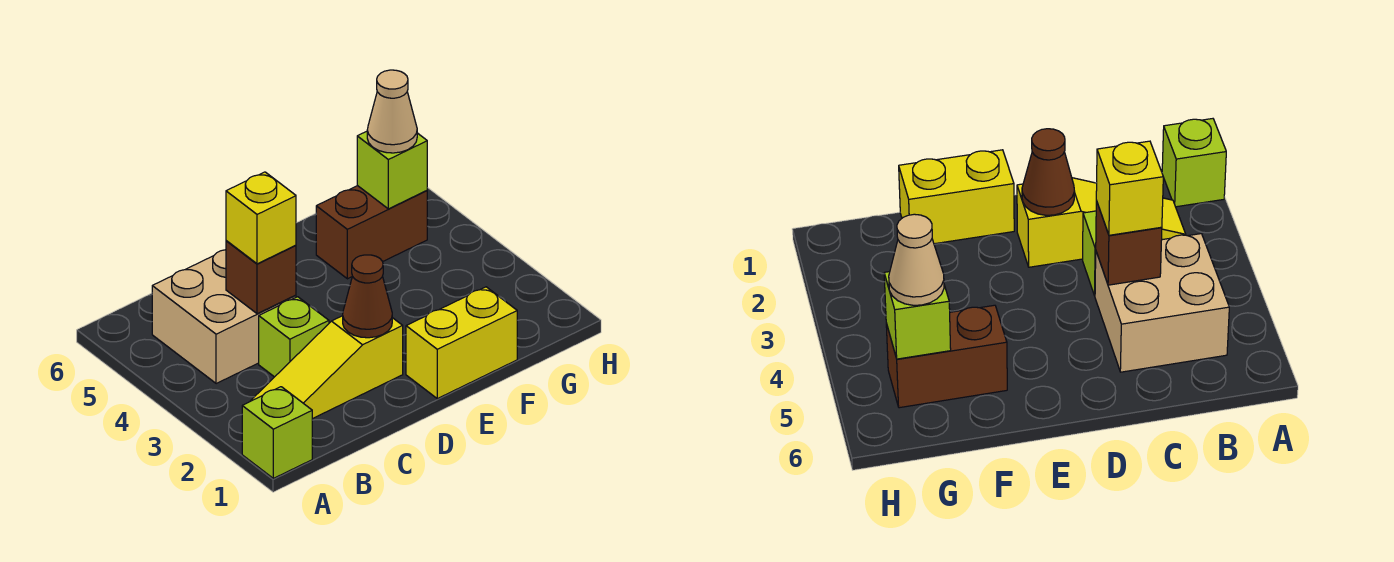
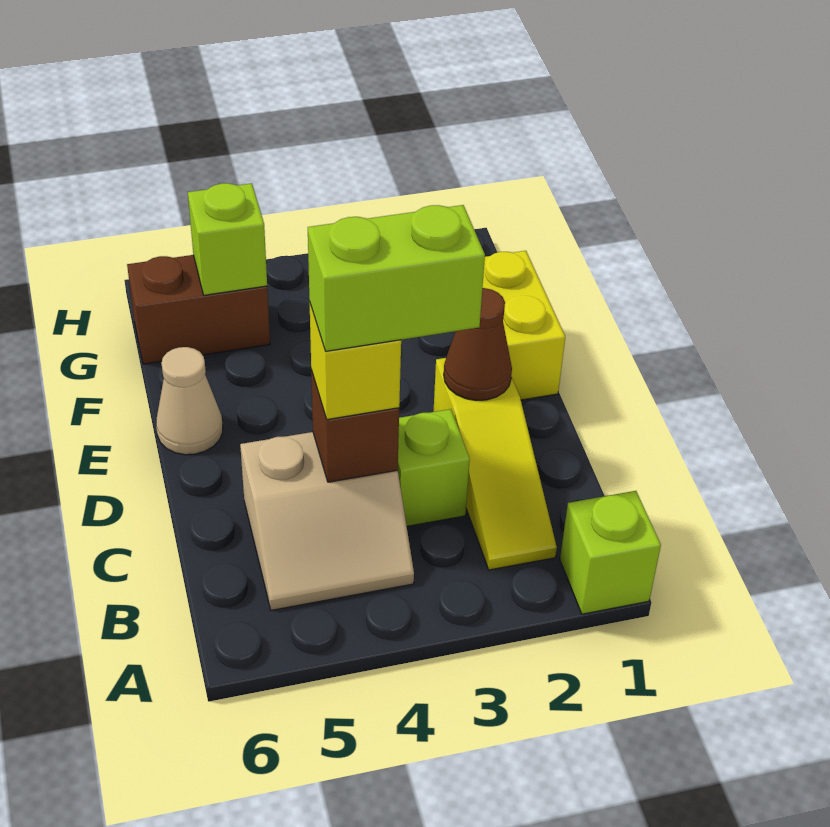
tan 2x2 brick [152,250,296,384] -> tan 2x2 slope [240,432,414,610]
none -> lime 1x2 brick [308,205,485,351]
brown 1x2 brick [316,186,427,279] -> brown 1x2 brick turned to [127,255,270,364]
tan 1x1 cone [367,70,417,153] -> tan 1x1 cone moved to [156,347,223,455]

